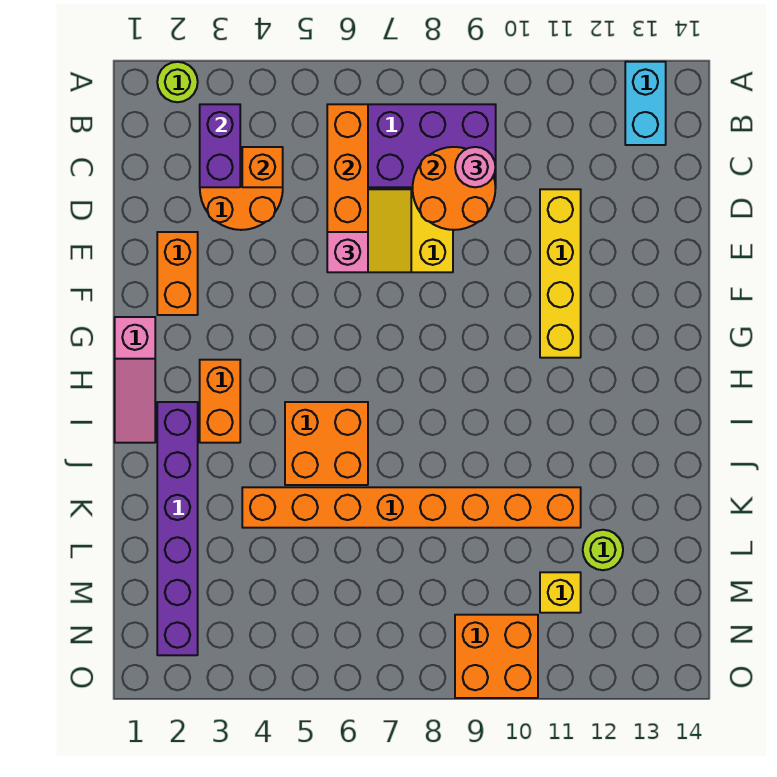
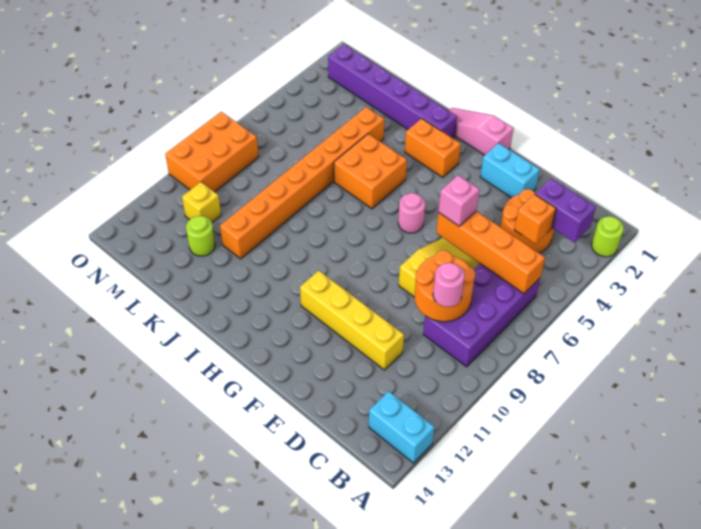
orange 1x2 brick [157,232,198,315] -> cyan 1x2 brick [480,143,540,198]
none -> pink 1x1 round brick [398,193,425,233]
orange 2x2 brick [455,615,538,698] -> orange 2x3 brick [165,112,259,192]

